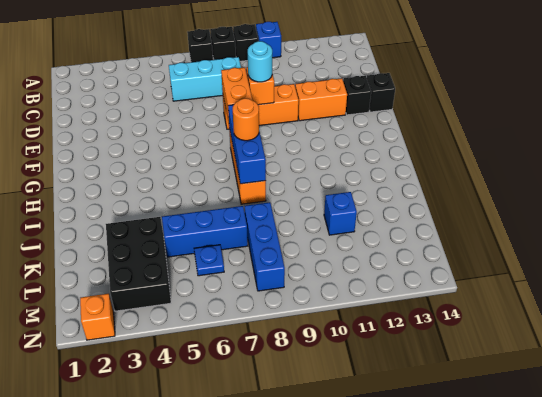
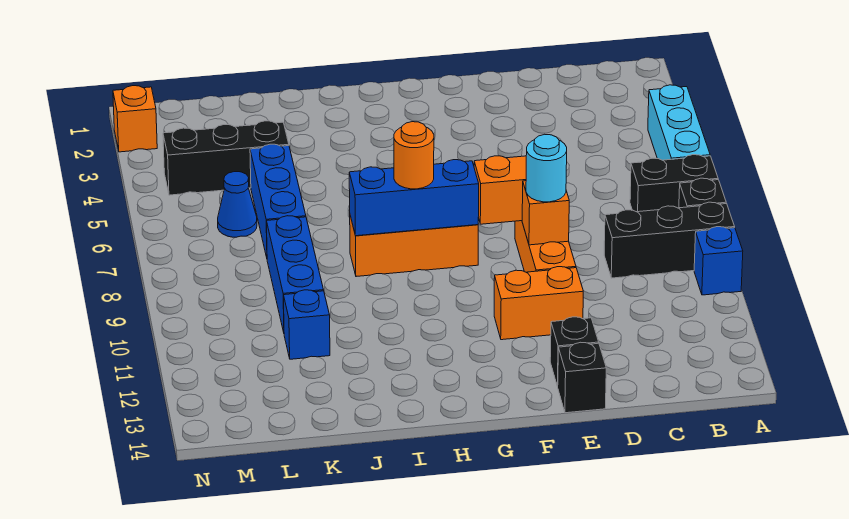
black 1x1 brick [187,29,213,62] -> black 1x2 brick [630,155,718,212]
black 1x1 brick [233,24,258,61] -> black 1x3 brick [604,202,735,278]
cyan 1x3 brick [169,57,241,101] -> cyan 1x3 brick moved to [648,85,710,160]
orange 1x2 brick [295,78,347,121] -> orange 1x2 brick turned to [494,267,583,340]
black 2x3 brick [106,217,171,311] -> black 1x3 brick [163,121,289,195]
blue 1x3 brick [245,202,285,291] -> blue 1x3 brick turned to [267,216,324,332]
blue 1x1 plate [194,245,224,276] -> blue 1x1 cone [218,172,257,237]

